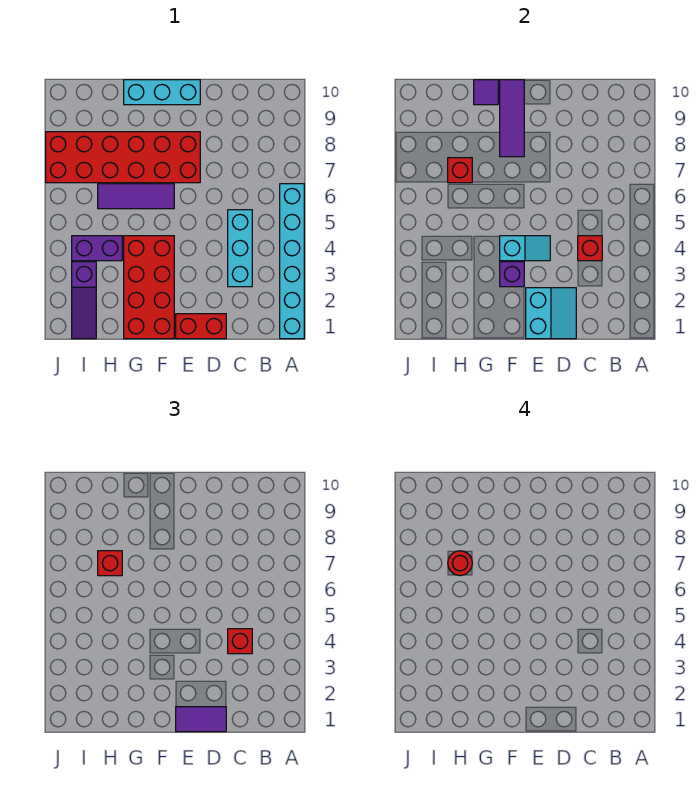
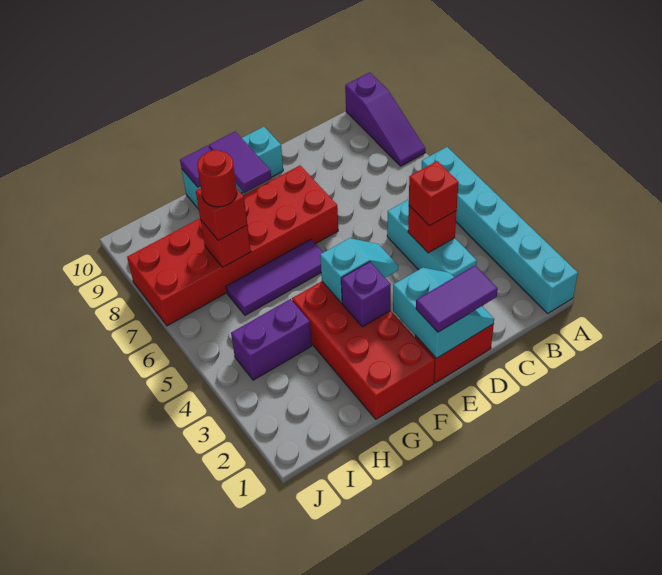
purple 1x3 tile [500,80,524,157] -> purple 1x2 tile [209,131,271,193]
purple 1x3 slope [72,262,96,339] -> purple 1x3 slope moved to [345,72,425,166]

